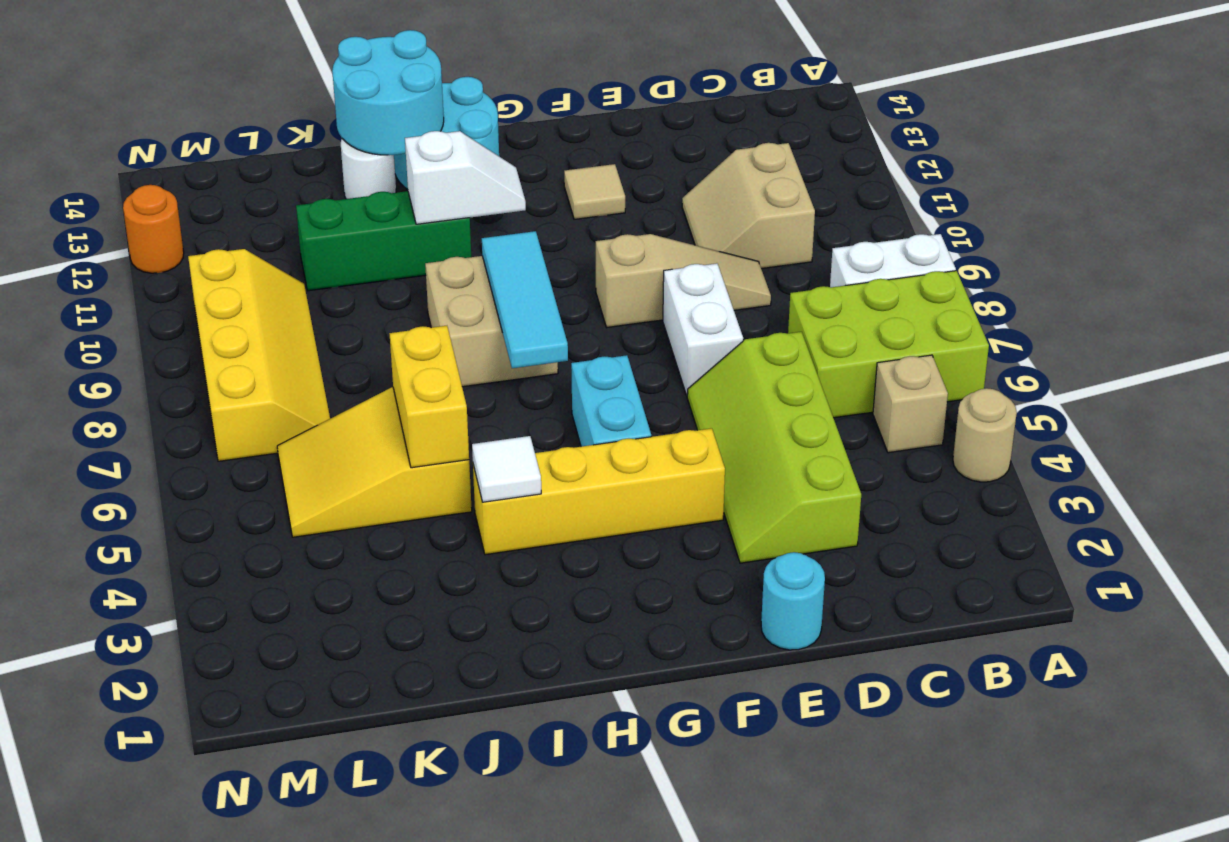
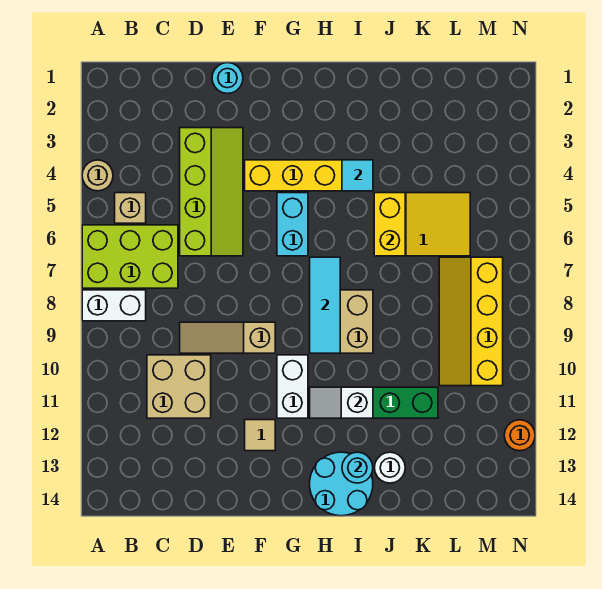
tan 2x2 slope [682,143,815,269] -> tan 2x2 brick [147,355,211,418]
white 1x2 brick [663,263,743,395] -> white 1x2 brick moved to [277,355,308,418]
white 1x1 tile [472,436,541,502] -> cyan 1x1 tile [342,160,373,191]
cyan 2x2 round brick [332,30,444,155] -> cyan 1x1 round brick [342,452,373,483]

